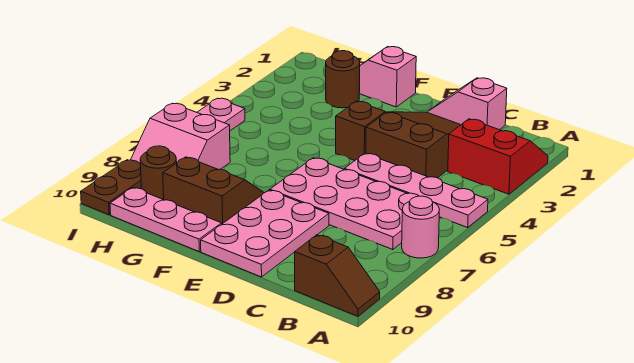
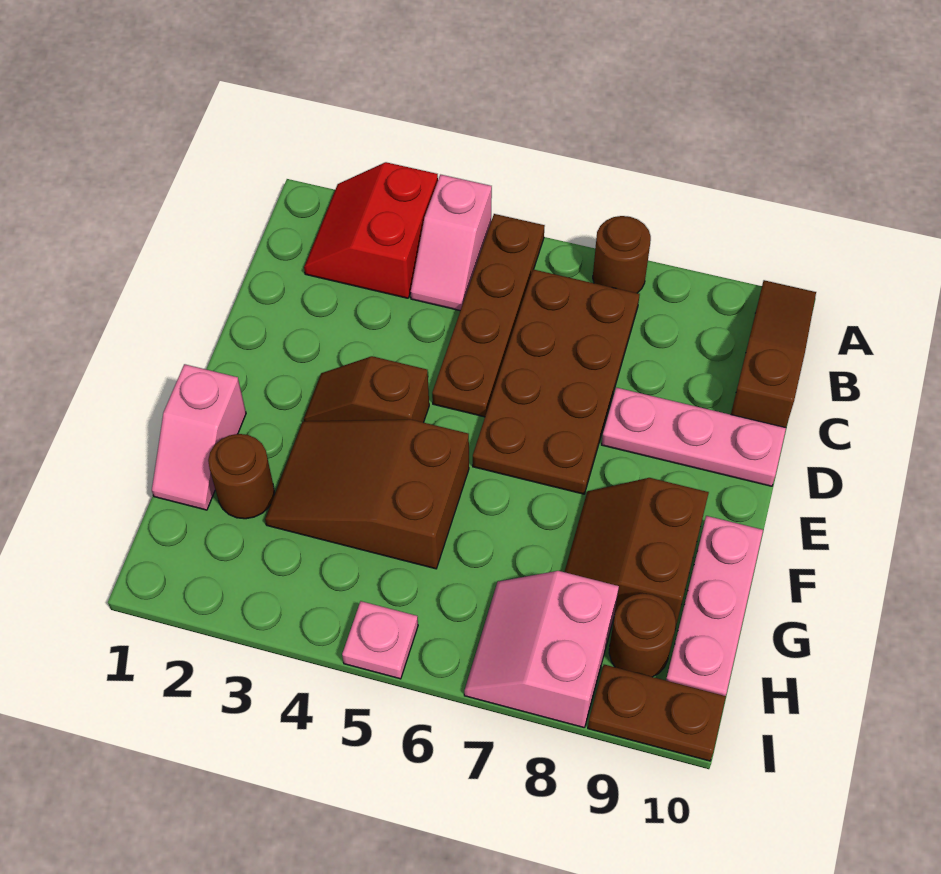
pink 1x4 plate [344,153,488,227] -> brown 1x4 plate [432,214,545,417]
pink 1x1 round brick [402,196,439,258] -> brown 1x1 round brick [593,216,651,293]
brown 1x2 slope [295,235,380,316] -> brown 1x3 slope [731,280,816,428]
pink 2x4 plate [270,158,418,250] -> brown 2x4 plate [473,269,640,494]
pink 1x2 slope [428,78,507,130] -> pink 1x2 slope moved to [411,175,492,311]
brown 2x3 slope [366,112,460,178] -> brown 2x3 slope moved to [265,420,469,569]
pink 2x3 plate [201,190,329,277] -> pink 1x3 plate [602,388,786,486]
pink 2x2 slope [131,103,230,170] -> pink 2x2 slope turned to [464,571,619,728]

